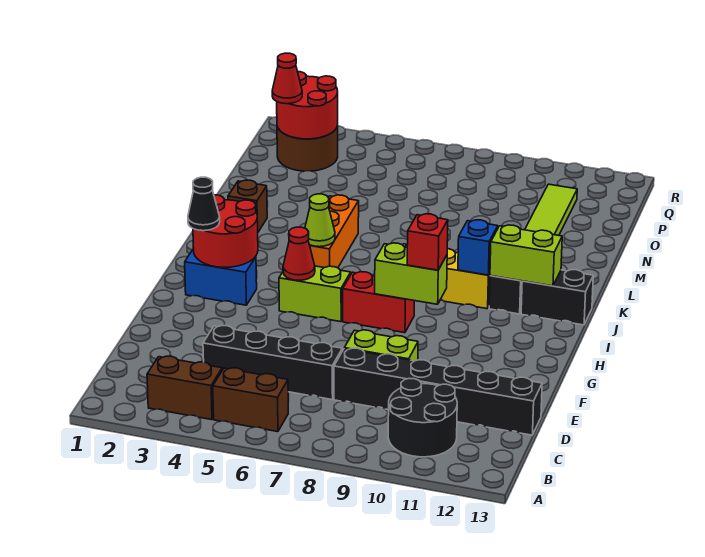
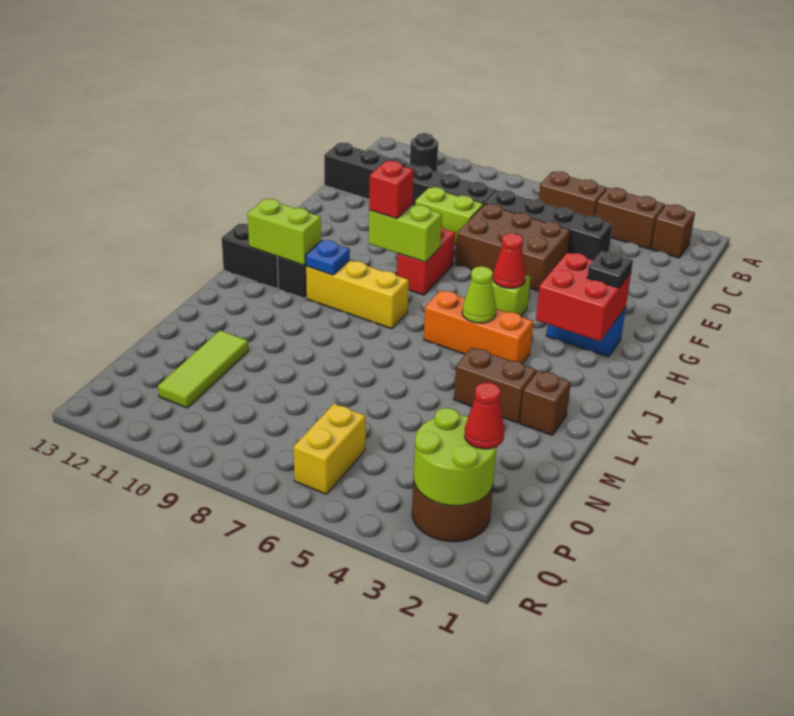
none -> brown 1x1 brick [651,205,695,258]
black 2x2 round brick [388,379,457,457] -> black 1x1 round brick [410,133,438,172]
none -> brown 2x3 brick [455,204,571,291]
red 2x2 round brick [193,195,258,267] -> red 2x2 brick [536,252,631,341]
black 1x1 cone [188,177,220,231] -> black 1x1 plate [587,251,633,288]
lime 1x2 brick [279,266,351,322] -> lime 1x1 brick [492,275,530,316]
red 1x2 brick [343,272,414,333] -> red 1x2 brick turned to [397,226,455,295]
orange 1x3 brick [310,195,359,268] -> orange 1x3 brick turned to [424,290,533,364]
blue 1x1 brick [458,220,498,275] -> blue 1x1 plate [305,240,350,275]
none -> brown 1x2 brick [454,348,537,423]
red 2x2 round brick [277,72,338,139] -> lime 2x2 round brick [413,408,497,506]
none -> yellow 1x2 brick [294,404,366,494]

